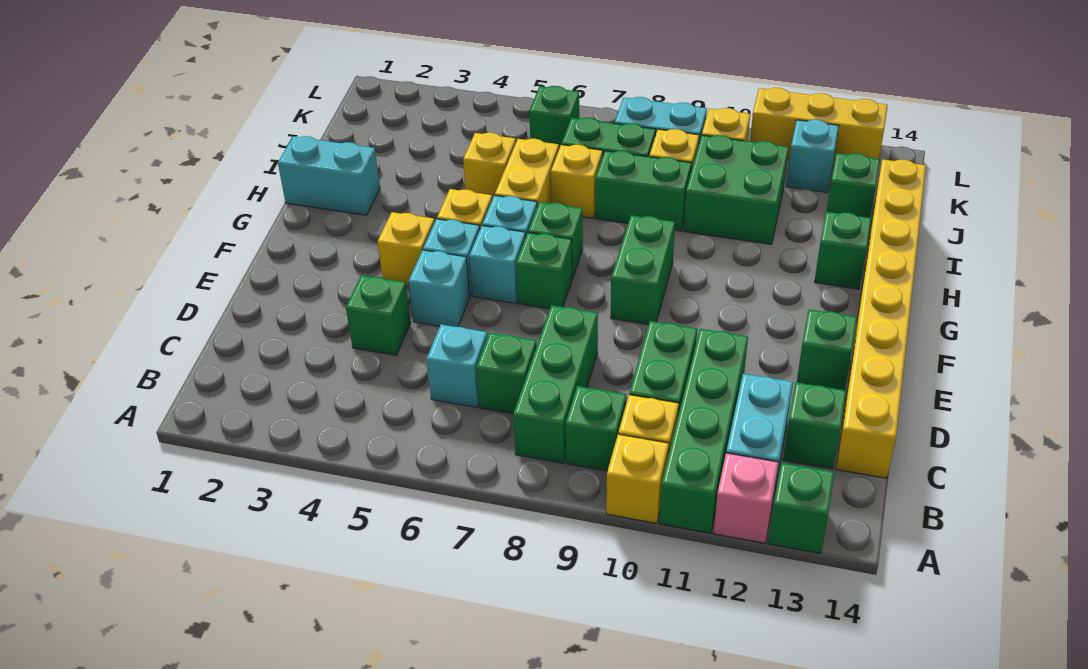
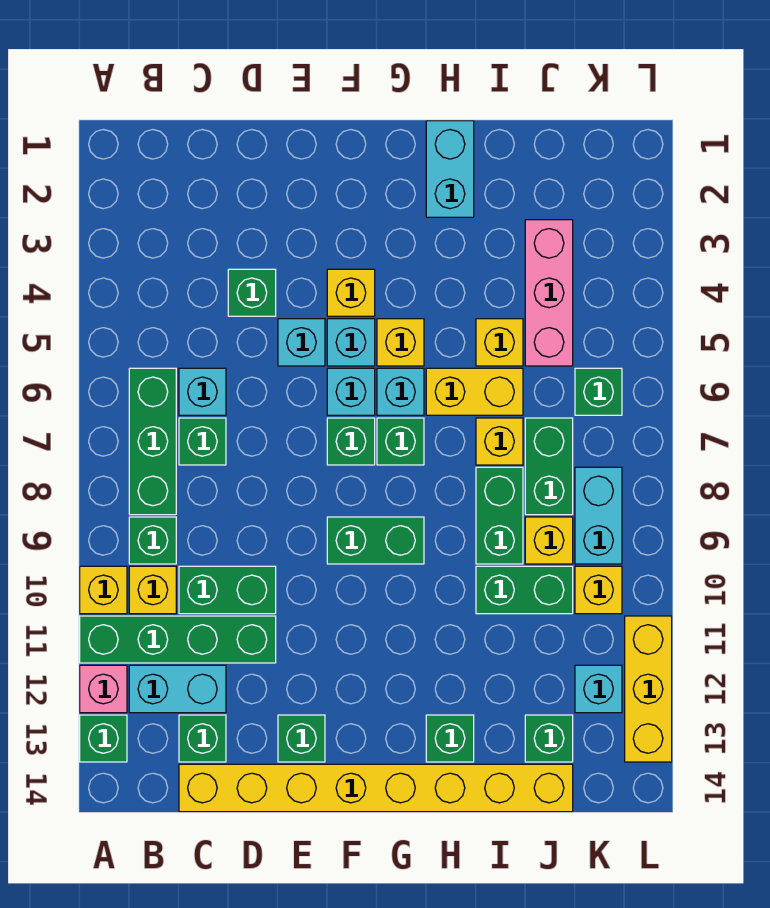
green 1x3 brick [513,305,598,463] -> green 1x3 brick turned to [129,368,176,515]
green 2x2 brick [684,135,788,244] -> green 1x2 brick [476,566,573,614]
none -> pink 1x3 brick [525,220,573,366]

